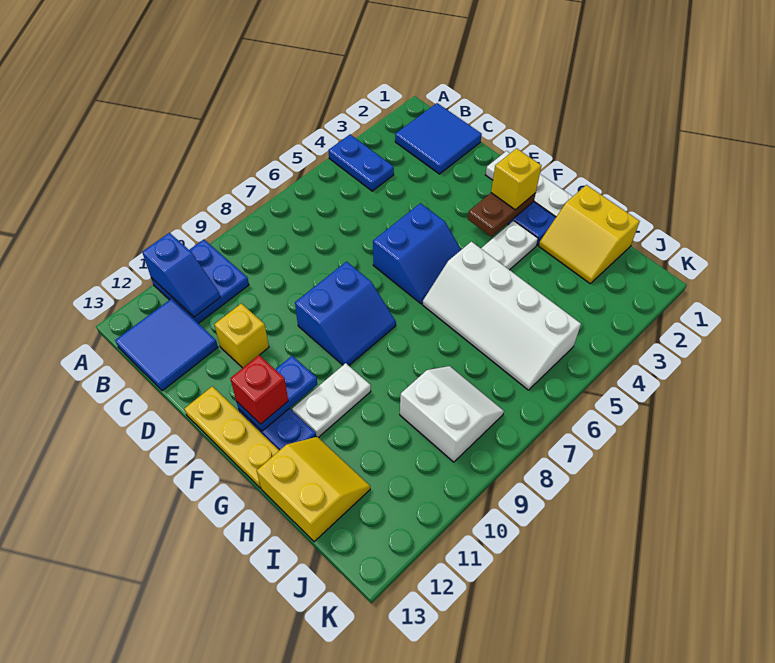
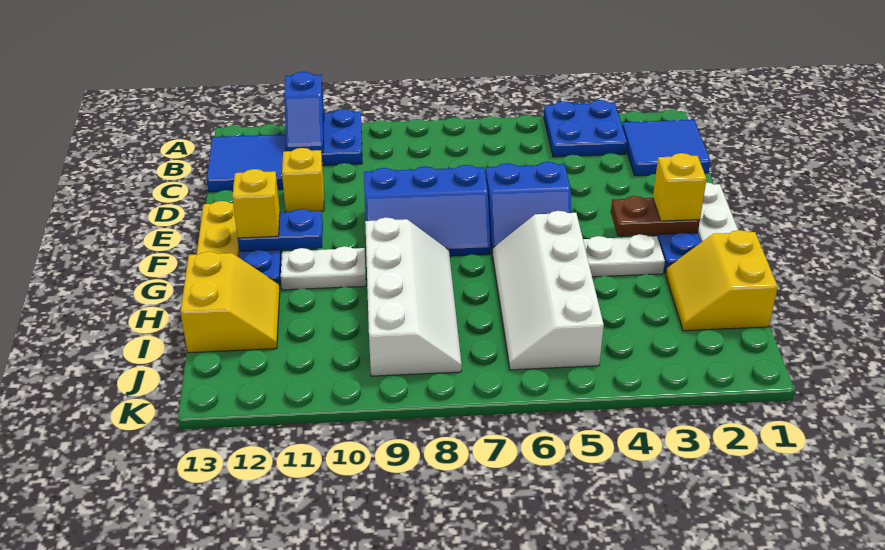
blue 1x2 plate [329,135,394,191] -> blue 2x2 plate [544,100,627,157]
blue 2x2 slope [295,262,396,365] -> blue 2x3 slope [364,165,490,256]
red 1x1 brick [230,355,288,424] -> yellow 1x1 brick [232,169,280,238]
white 2x2 slope [400,366,504,462] -> white 2x4 slope [365,218,462,376]

